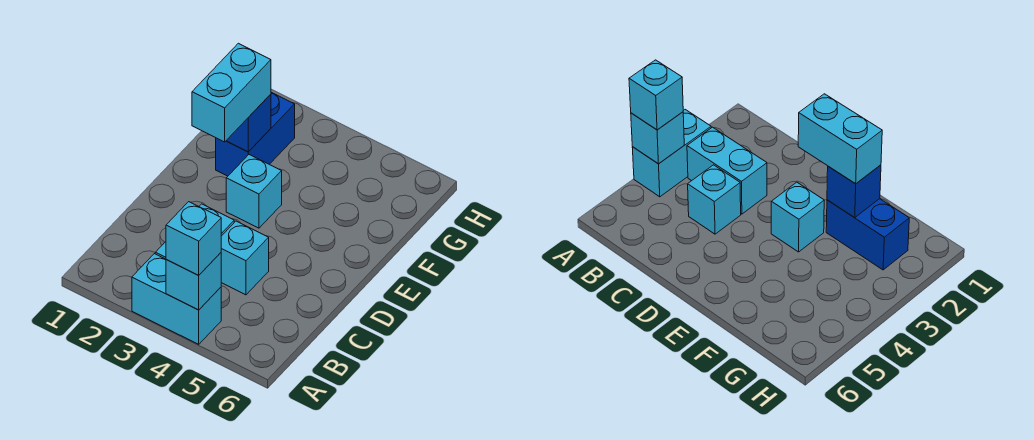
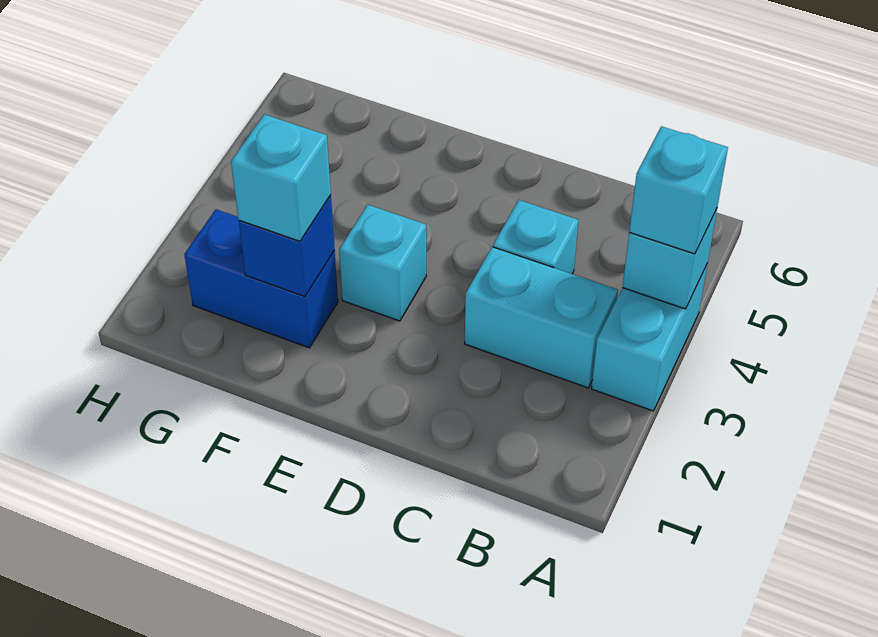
cyan 1x2 brick [192,43,271,142] -> cyan 1x1 brick [231,114,331,241]

